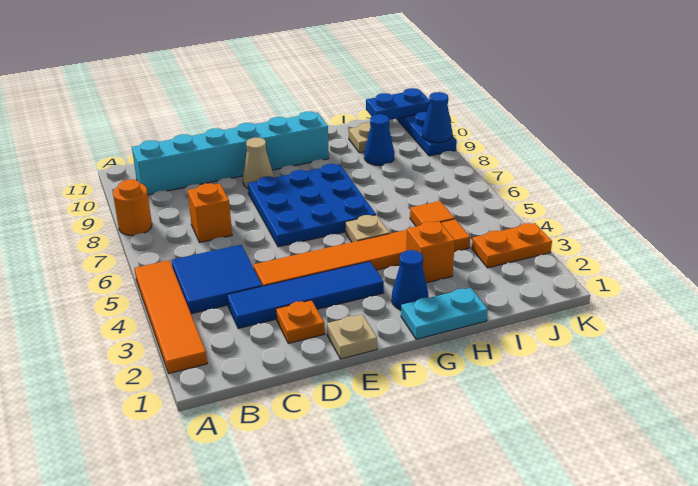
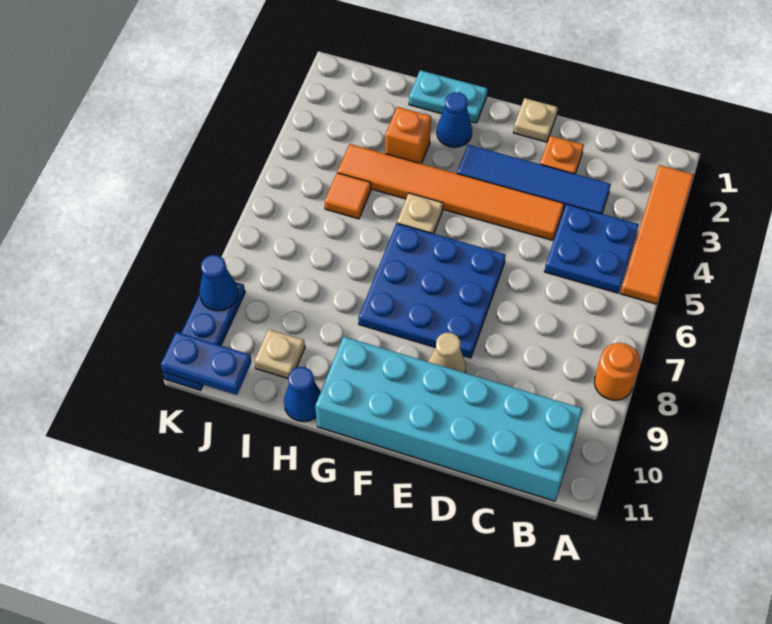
blue 2x2 tile [171,245,262,314] -> blue 2x2 plate [544,204,639,293]
cyan 1x6 brick [132,111,329,195] -> cyan 2x6 brick [315,337,583,501]
orange 1x1 brick [187,183,232,242] -> none
blue 1x1 cone [364,114,394,166] -> blue 1x1 cone moved to [284,367,321,422]
orange 1x2 plate [472,223,552,268] -> none

